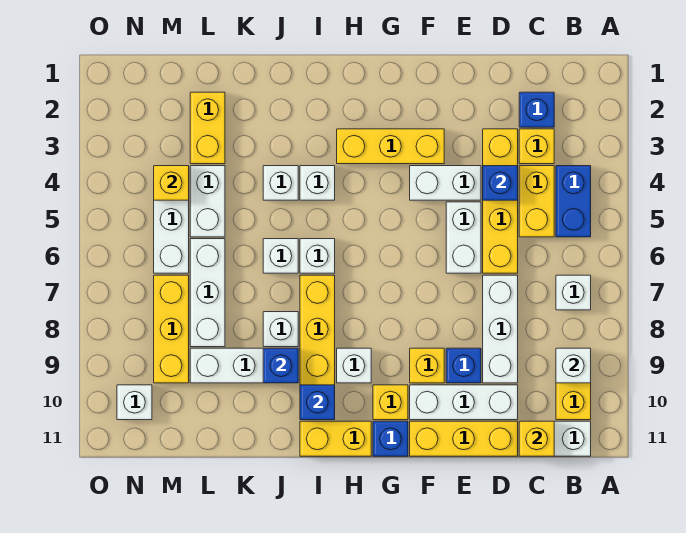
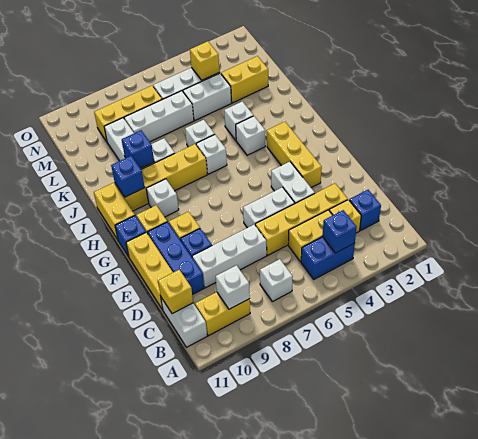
blue 1x1 brick [483,166,518,200] -> blue 1x1 brick moved to [322,210,357,253]
white 1x3 brick [410,385,518,420] -> blue 1x3 brick [148,222,204,295]
white 1x1 brick [117,385,152,420] -> none

